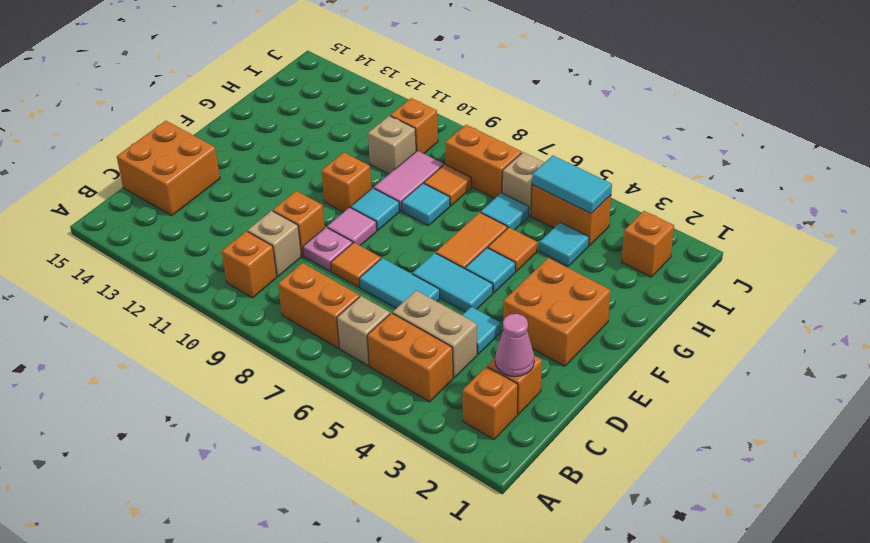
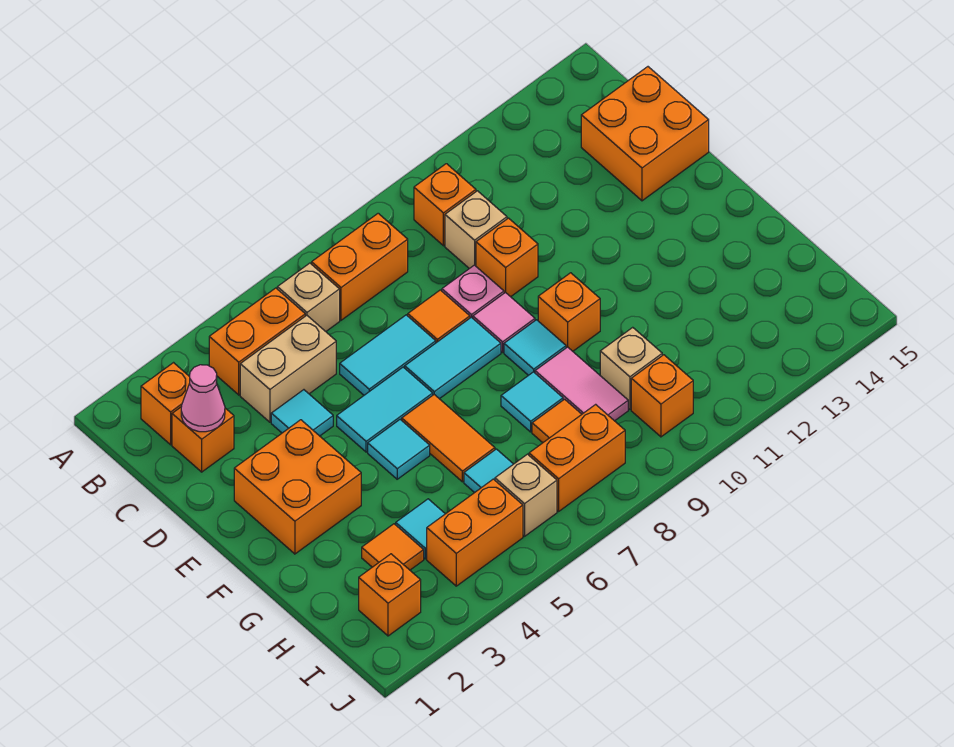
orange 1x1 tile [488,228,537,271] -> orange 1x1 tile moved to [362,524,424,570]
cyan 1x2 tile [532,155,612,214] -> cyan 1x2 tile moved to [405,317,501,399]

